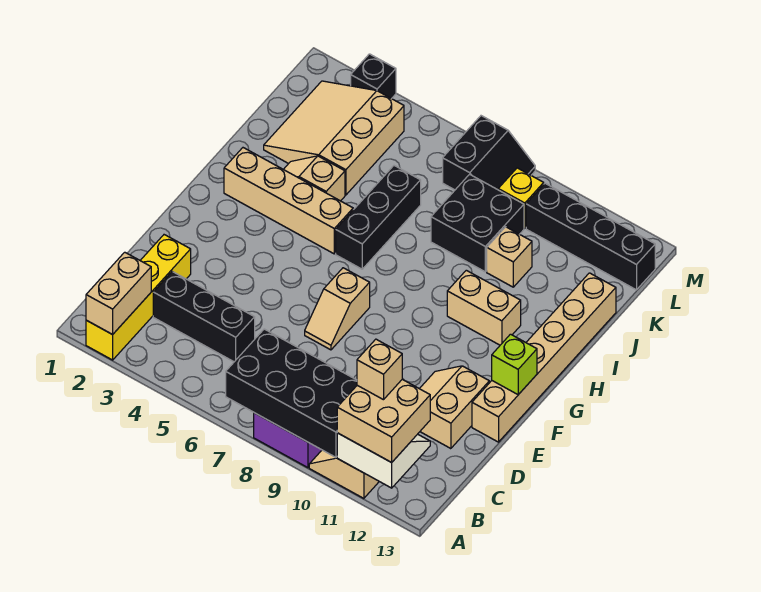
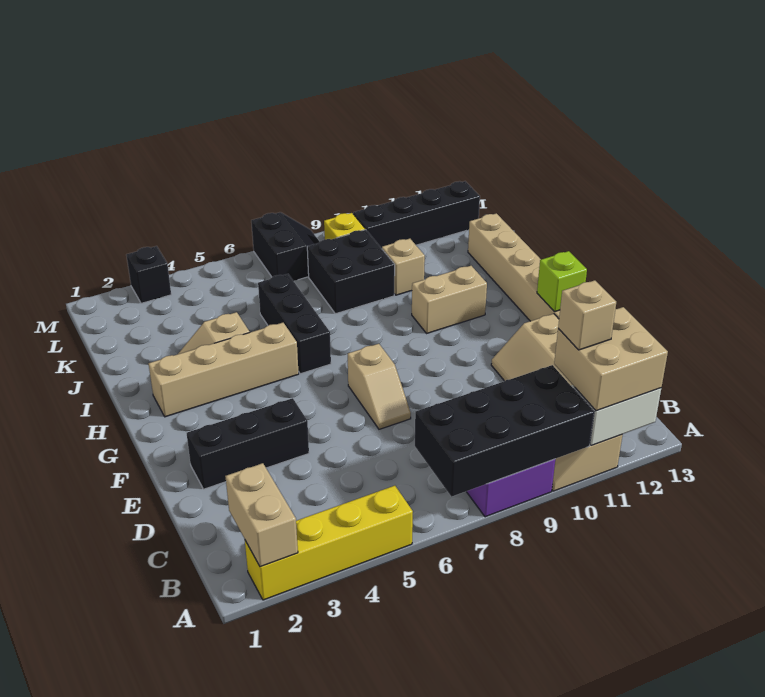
yellow 1x4 brick [86,235,191,360] -> yellow 1x4 brick turned to [245,486,413,600]
black 1x3 brick [153,272,255,362] -> black 1x3 brick moved to [187,398,309,489]
tan 3x3 slope [264,81,404,195] -> none

